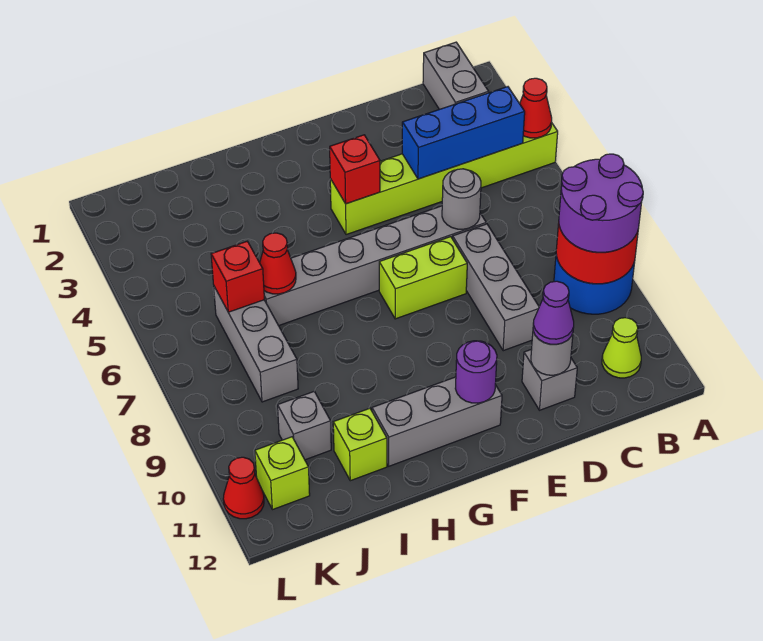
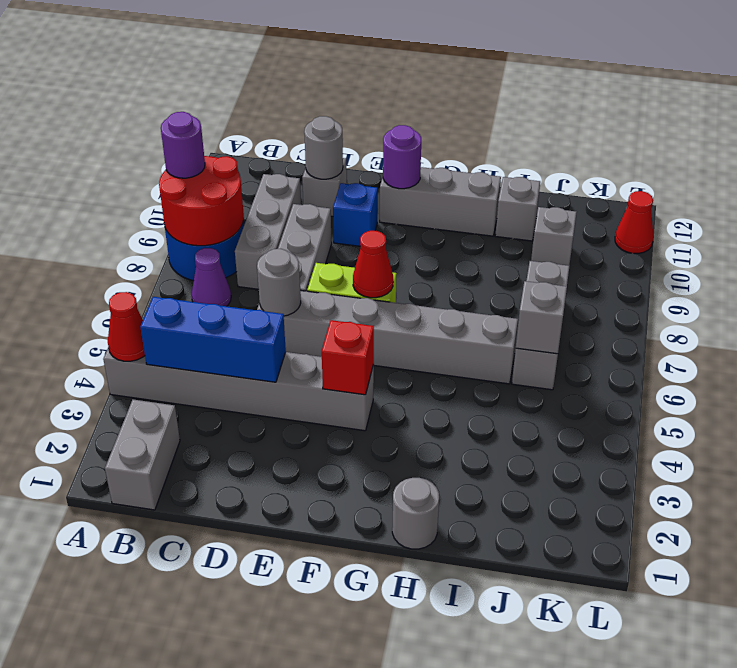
lime 1x6 brick [330,122,558,235] -> grey 1x6 brick [103,347,374,431]
purple 2x2 round brick [559,154,643,252] -> purple 1x1 round brick [161,112,205,178]
lime 1x1 cone [602,318,641,378] -> none
none -> grey 1x3 brick [235,174,301,289]
purple 1x1 cone [533,281,574,344] -> purple 1x1 cone moved to [192,248,231,306]
none -> blue 1x1 brick [333,183,378,246]
none -> grey 1x1 round brick [392,478,439,549]
red 1x1 cone [260,233,296,294] -> red 1x1 cone moved to [353,231,393,298]
lime 1x1 brick [333,408,387,481] -> grey 1x1 brick [495,177,540,241]
red 1x1 brick [211,241,264,312] -> grey 1x1 brick [516,281,567,354]
lime 1x1 brick [255,437,310,510] -> none

